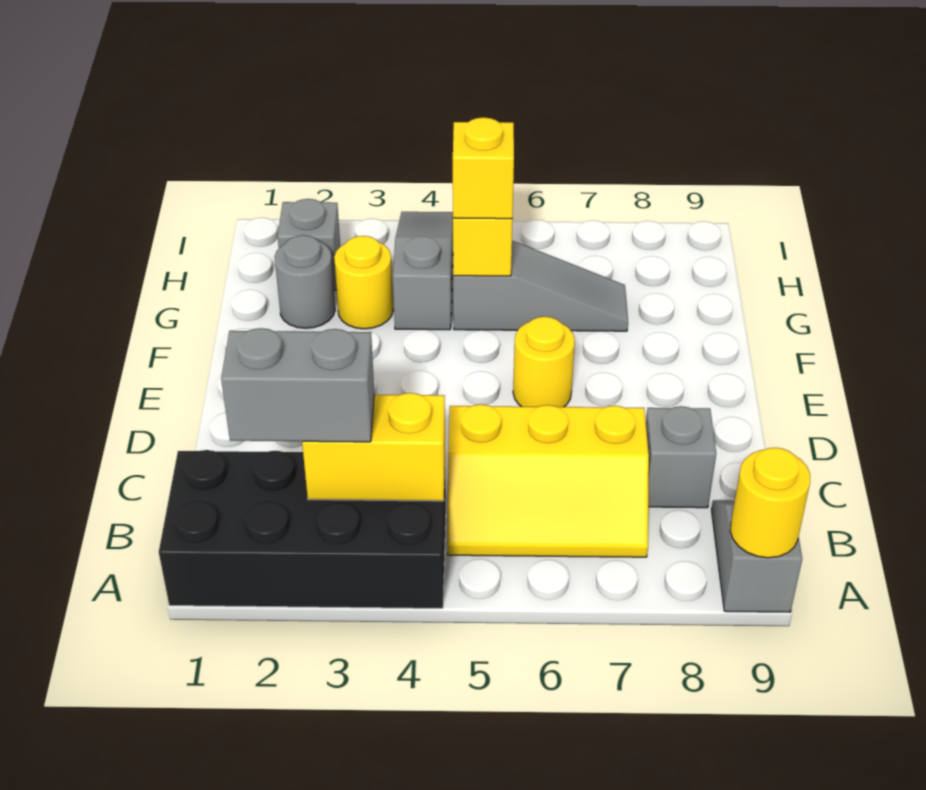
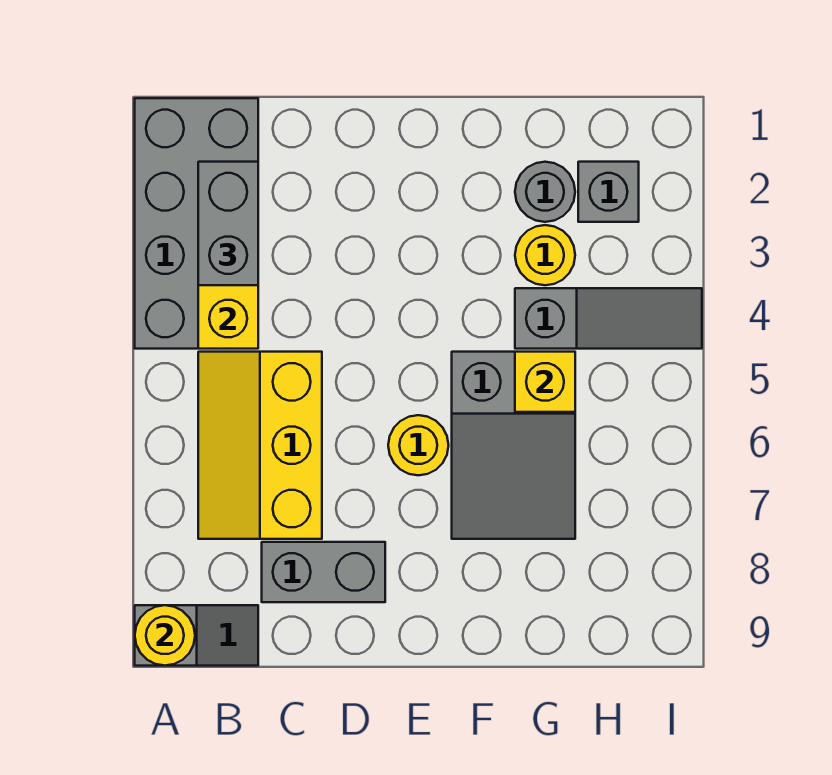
black 2x4 brick [159,450,446,608] -> grey 2x4 brick [135,98,258,349]
grey 1x1 brick [646,406,716,508] -> grey 1x2 brick [262,542,385,602]
grey 1x3 slope [453,241,628,331] -> grey 2x3 slope [452,352,575,539]
yellow 1x1 brick [453,117,514,219] -> none

